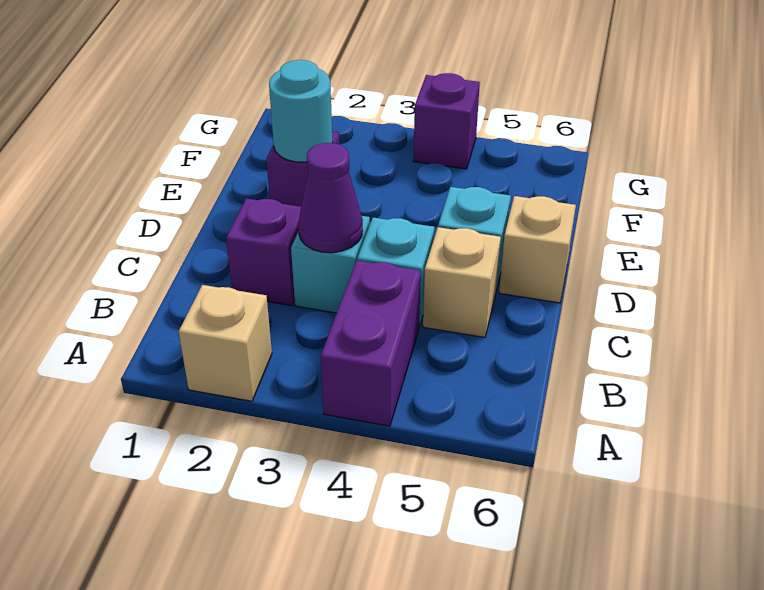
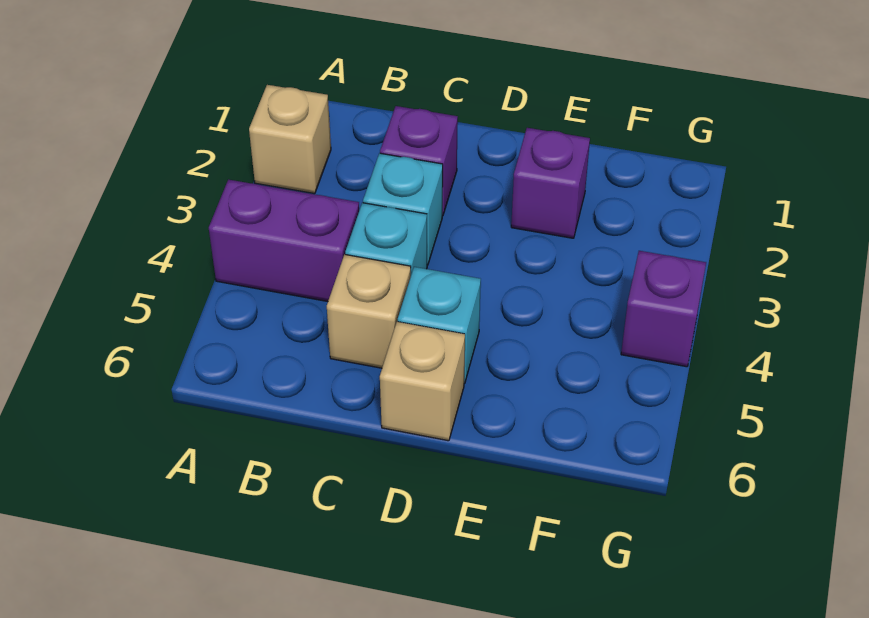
purple 1x1 cone [298,143,363,253] -> none
cyan 1x1 round brick [269,60,333,162] -> none

